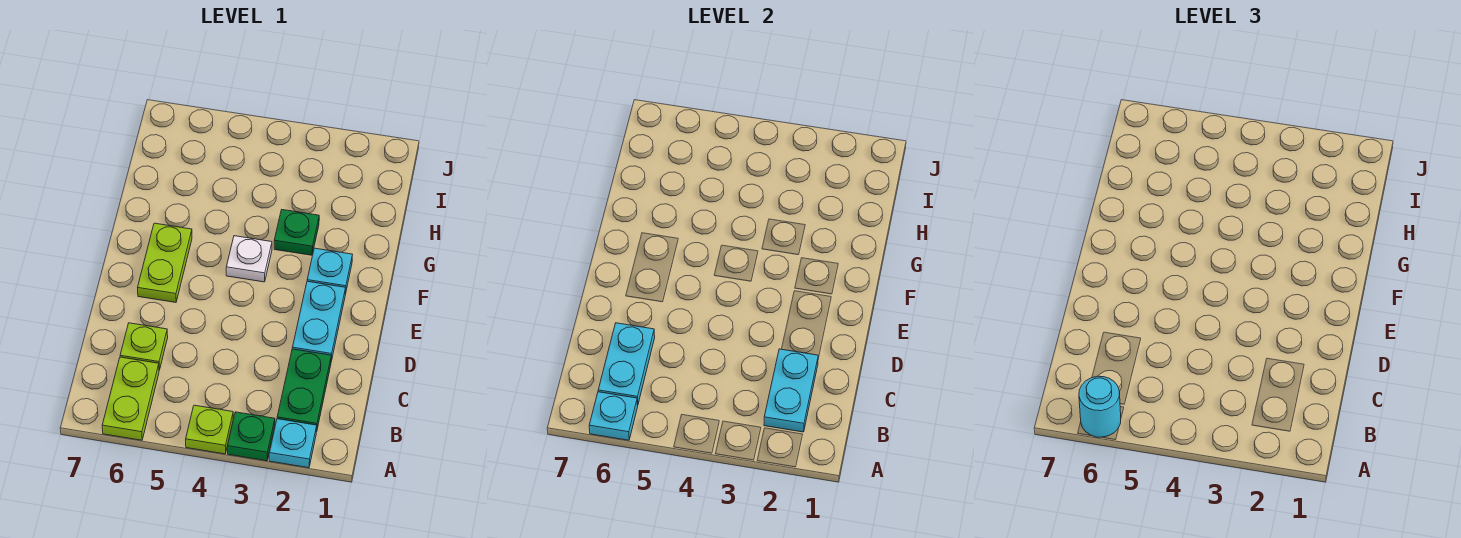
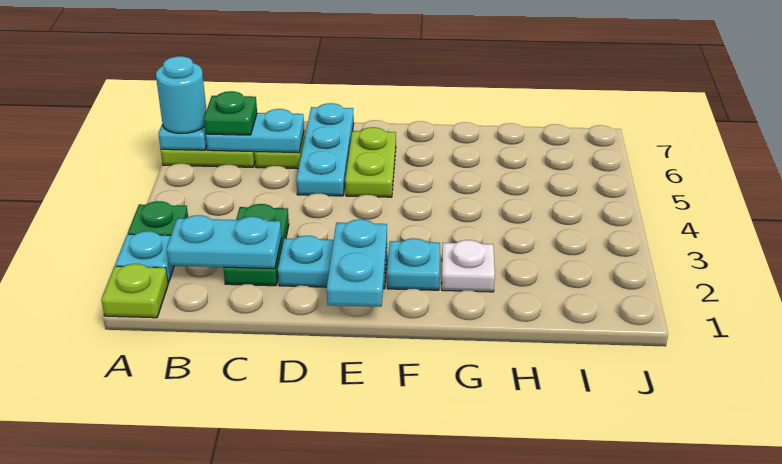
lime 1x1 plate [186,405,233,454] -> lime 1x1 plate moved to [101,264,168,318]
green 1x2 plate [277,349,331,432] -> green 1x2 plate turned to [223,204,289,286]
none -> cyan 1x3 plate [296,103,354,196]
none -> cyan 1x2 plate [327,219,387,307]
lime 1x2 plate [138,223,192,302] -> lime 1x2 plate turned to [345,127,396,197]
white 1x1 plate [226,236,272,282] -> white 1x1 plate moved to [442,240,495,292]
green 1x1 plate [274,210,319,255] -> green 1x1 plate moved to [204,91,257,135]

